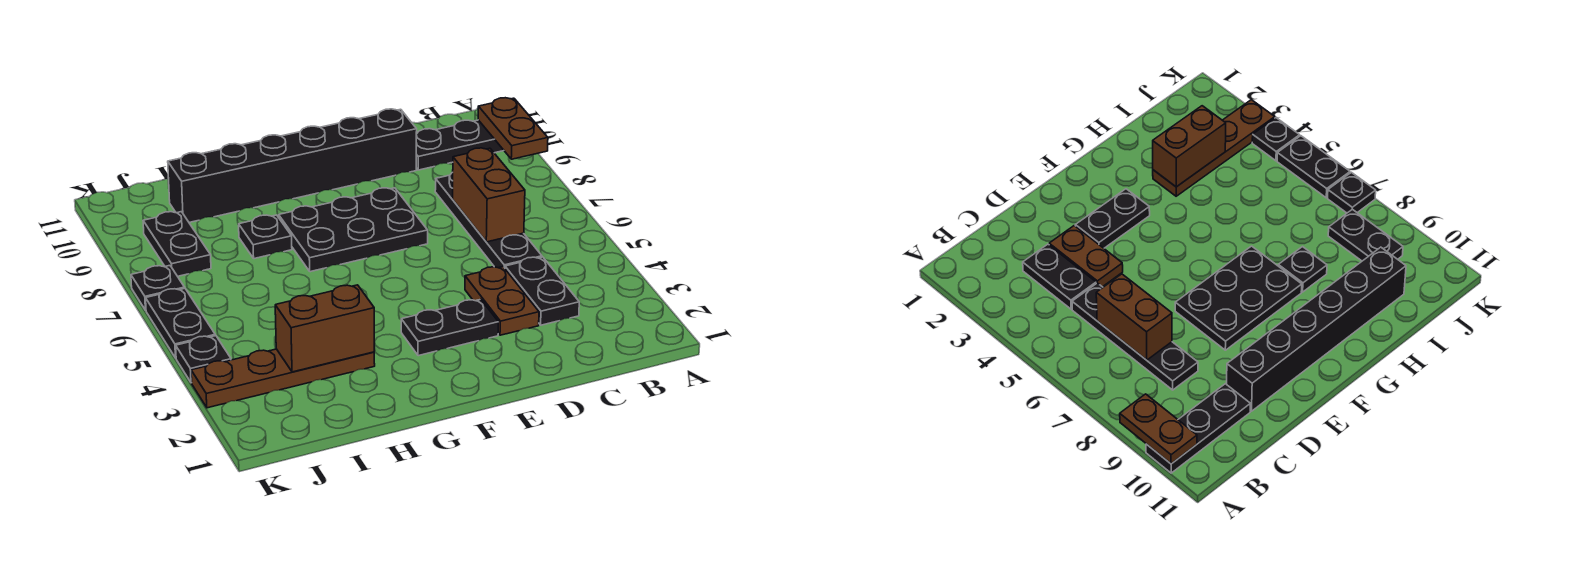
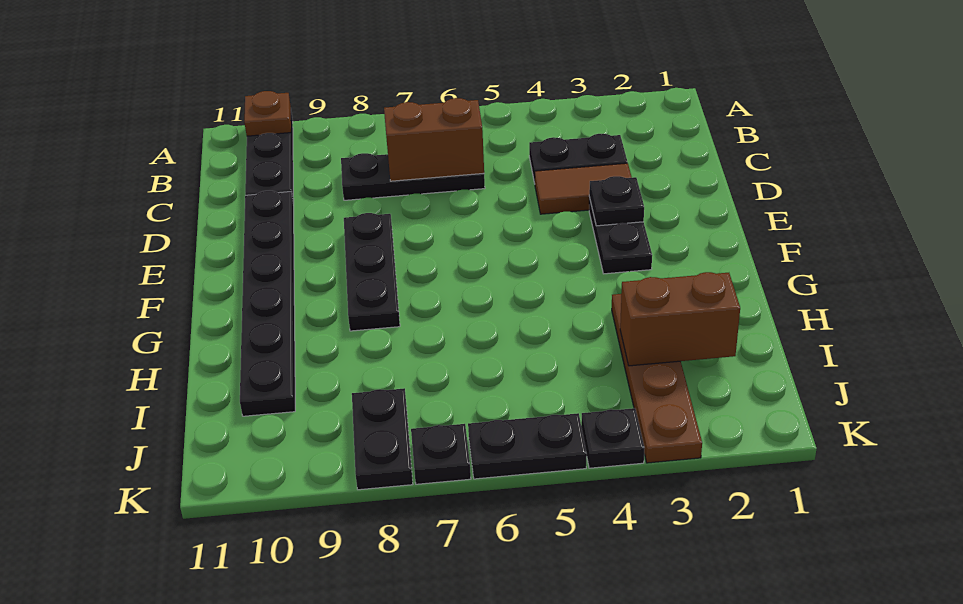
brown 1x2 plate [478,98,548,159] -> brown 1x1 plate [244,91,291,136]
black 1x4 plate [435,172,542,268] -> black 1x3 plate [341,153,485,200]
brown 1x2 plate [465,267,539,335] -> brown 1x2 tile [535,163,632,214]
black 1x6 brick [168,109,417,222] -> black 1x6 plate [240,191,295,416]
black 2x3 plate [279,188,428,272] -> black 1x3 plate [344,213,400,331]
brown 1x2 brick [275,285,374,372] -> brown 1x2 brick turned to [620,272,740,366]
black 1x1 plate [239,215,292,259] -> black 1x1 plate moved to [589,176,644,226]
black 1x2 plate [143,212,211,276] -> black 1x2 plate turned to [352,388,413,490]

